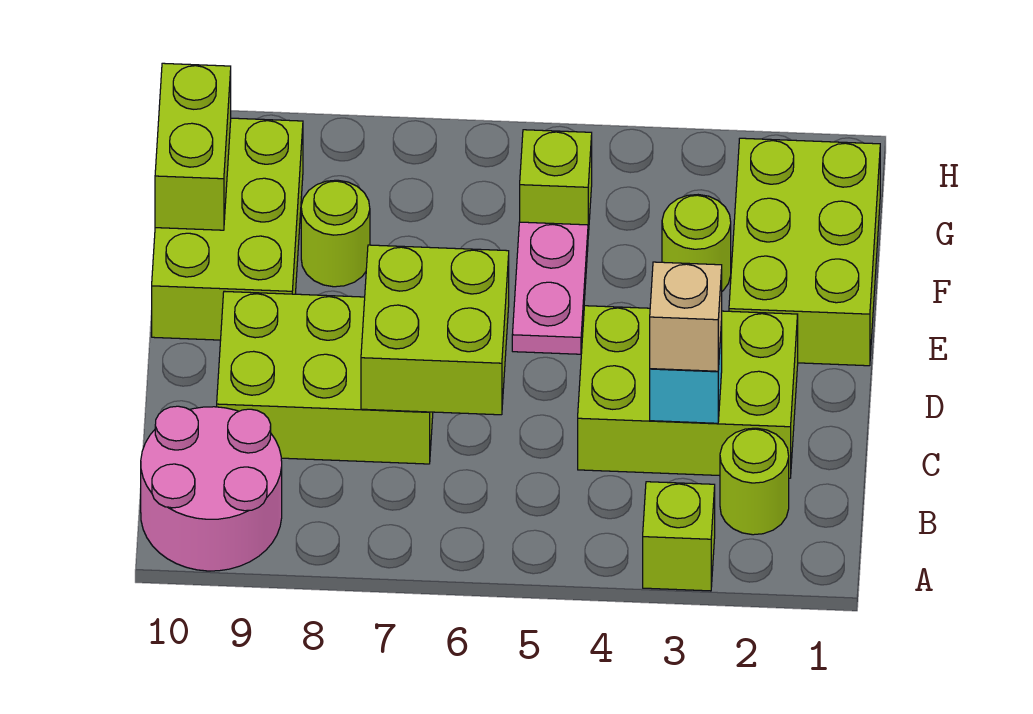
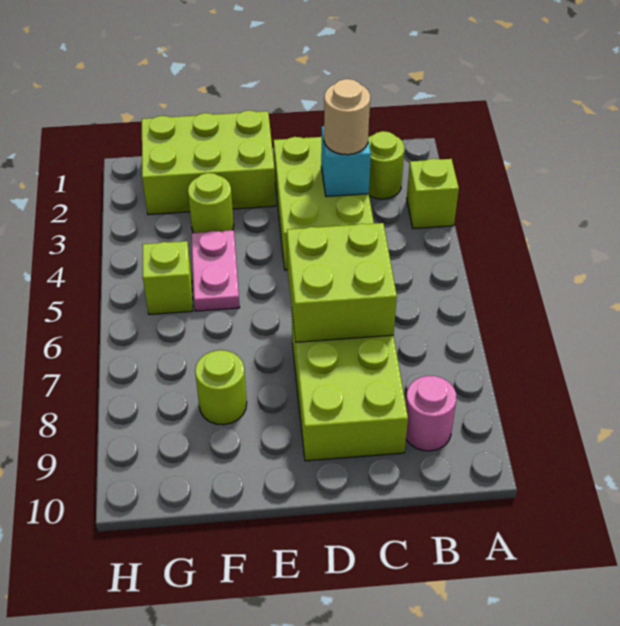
pink 2x2 round brick [141,406,282,571] -> pink 1x1 round brick [406,376,456,451]
tan 1x1 brick [650,262,722,371] -> tan 1x1 round brick [324,79,370,155]
pink 1x2 plate [512,222,588,354] -> pink 1x2 plate turned to [191,230,240,311]
lime 2x3 brick [152,118,303,340] -> none
lime 1x2 brick [155,63,231,230] -> none

